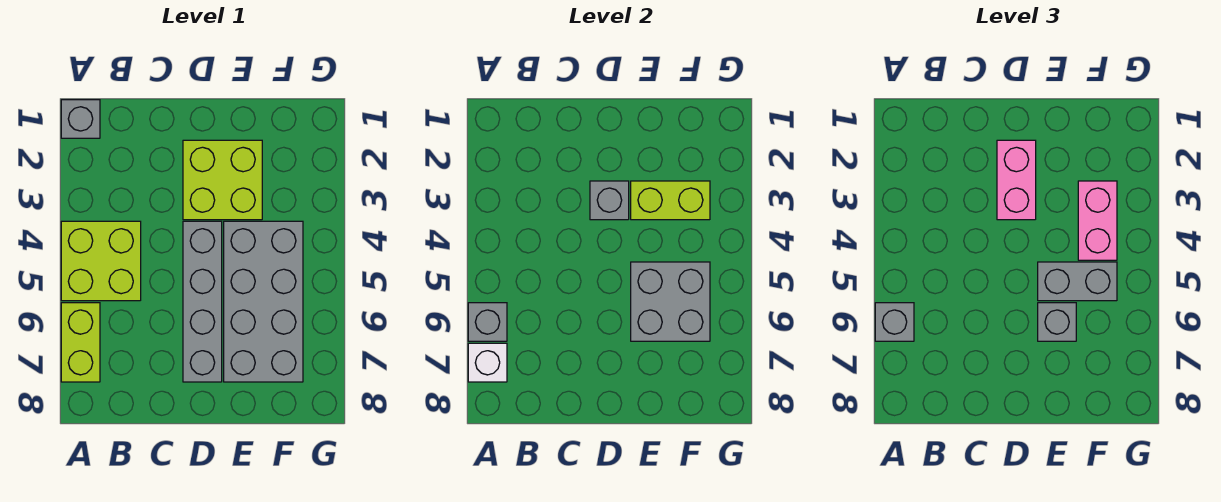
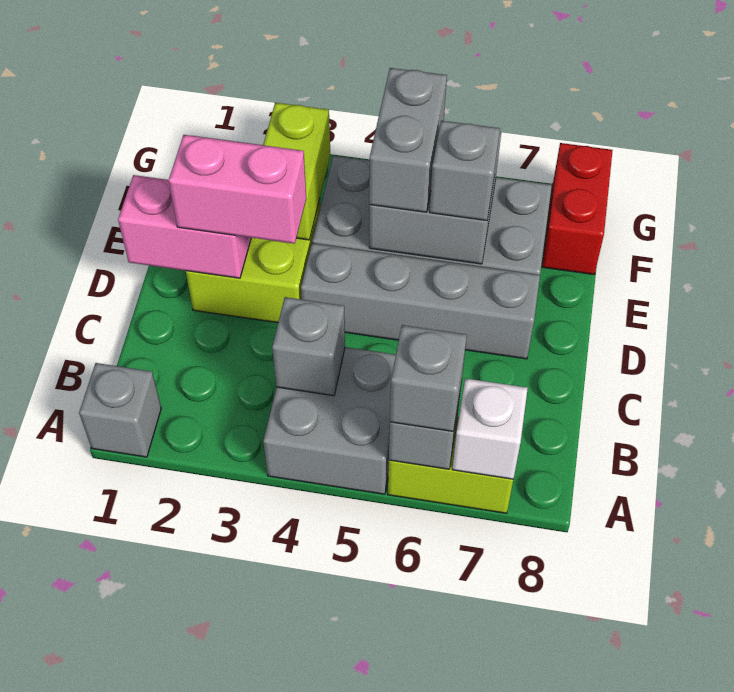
lime 2x2 brick [61,221,141,301] -> grey 2x2 brick [263,347,396,494]
grey 1x1 brick [590,181,629,220] -> grey 1x1 brick moved to [272,297,345,396]
pink 1x2 brick [1078,181,1117,260] -> pink 1x2 brick moved to [118,175,251,278]
none -> red 1x2 brick [542,143,613,275]

